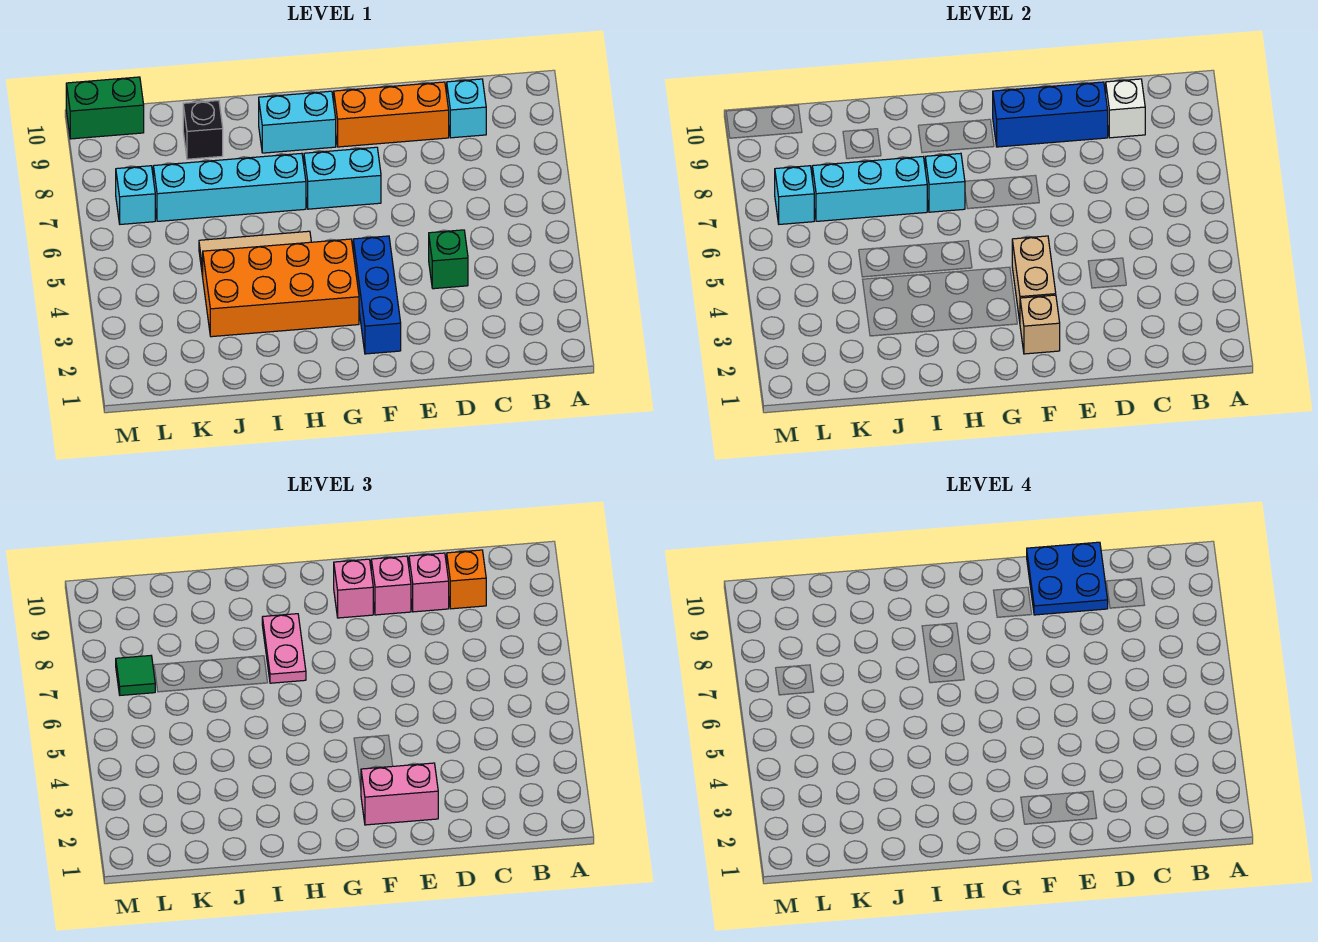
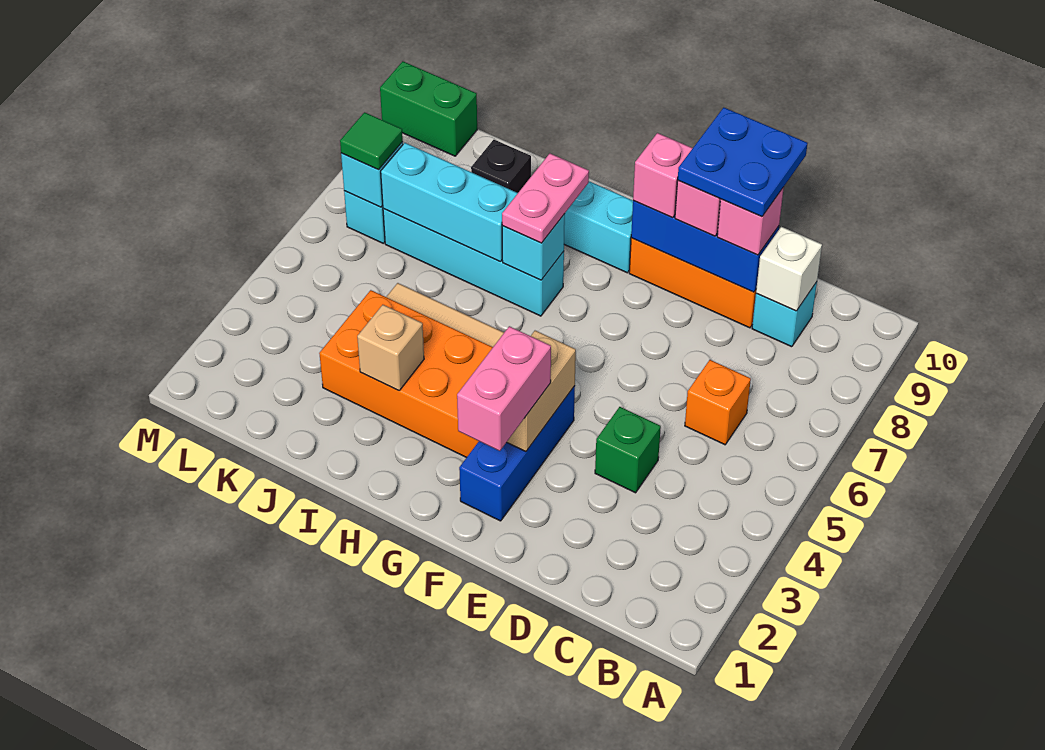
orange 1x1 brick [447,550,486,609] -> orange 1x1 brick moved to [685,360,751,445]
pink 1x2 brick [361,763,438,825] -> pink 1x2 brick turned to [457,326,551,451]
tan 1x1 brick [1020,295,1060,354] -> tan 1x1 brick moved to [357,305,424,391]
cyan 1x2 brick [304,147,381,209] -> none

